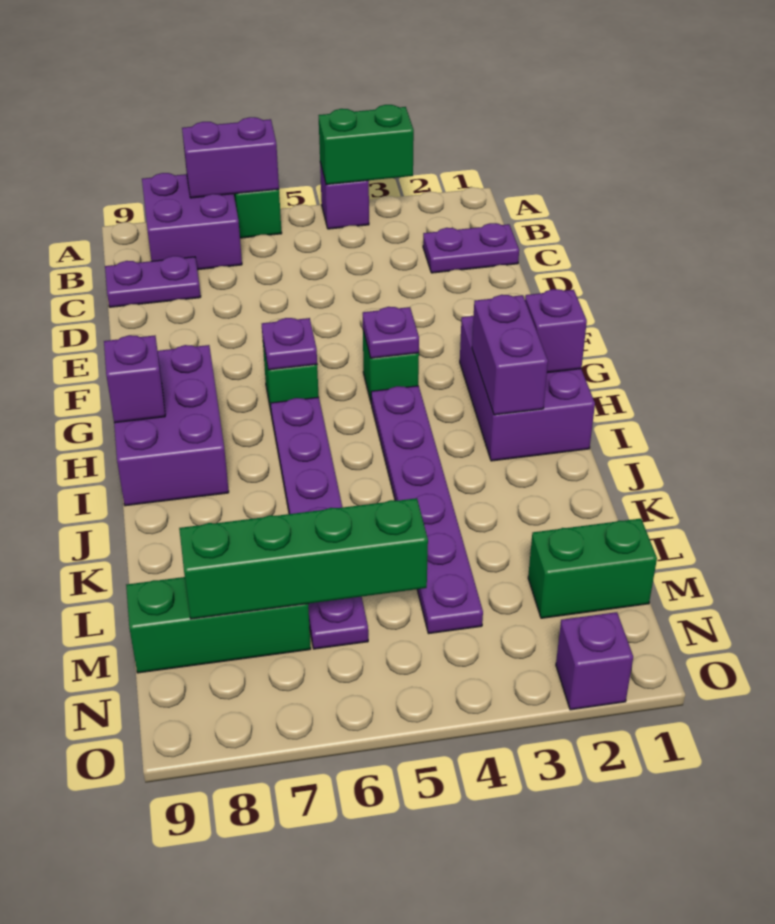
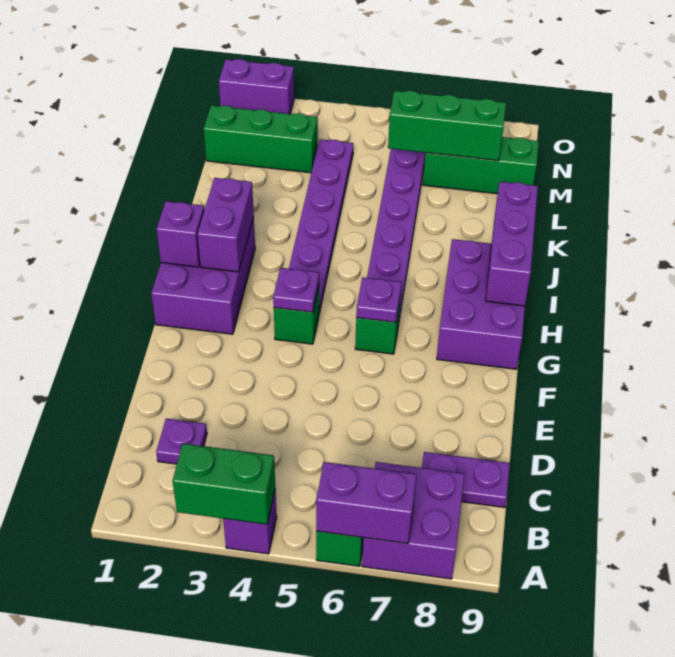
purple 1x2 plate [423,223,519,273] -> purple 1x1 plate [156,419,207,464]
purple 1x1 brick [104,335,165,423] -> purple 1x3 brick [486,182,538,306]
green 1x2 brick [528,519,657,618] -> green 1x3 brick [204,105,318,173]
green 1x4 brick [179,498,428,619] -> green 1x3 brick [388,91,506,161]
purple 1x1 brick [556,612,633,710] -> purple 1x2 brick [219,59,294,114]

